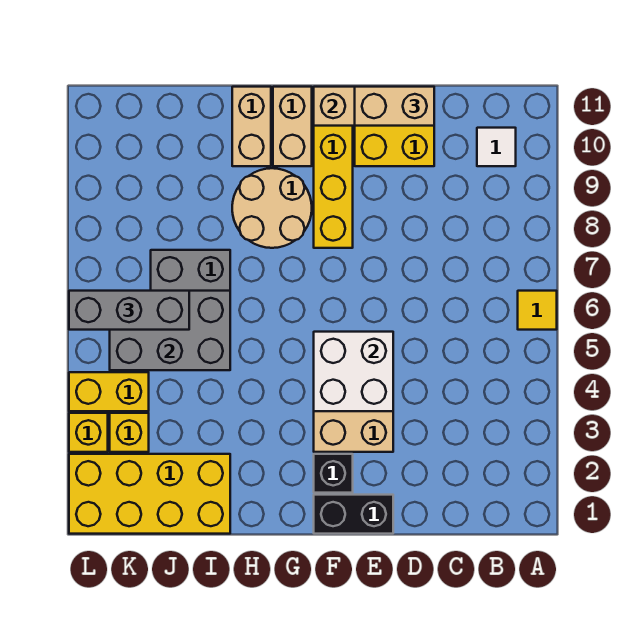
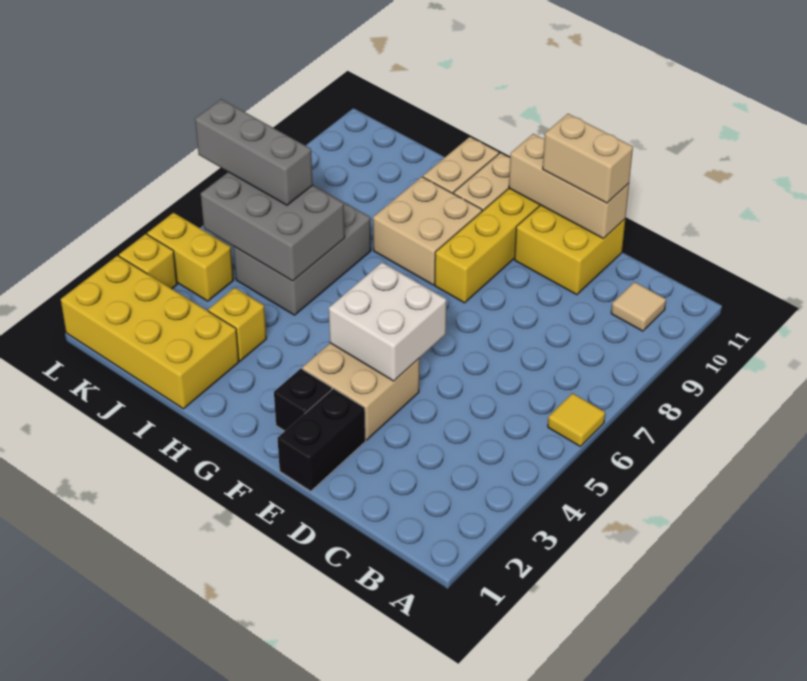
white 1x1 tile [477,128,516,166] -> tan 1x1 tile [611,282,666,331]
black 1x2 brick [314,495,393,534] -> black 1x2 brick turned to [277,388,365,491]
tan 2x2 round brick [232,168,312,248] -> tan 2x2 brick [373,177,482,285]
yellow 1x1 brick [110,413,149,452] -> yellow 1x1 brick moved to [208,288,266,361]

